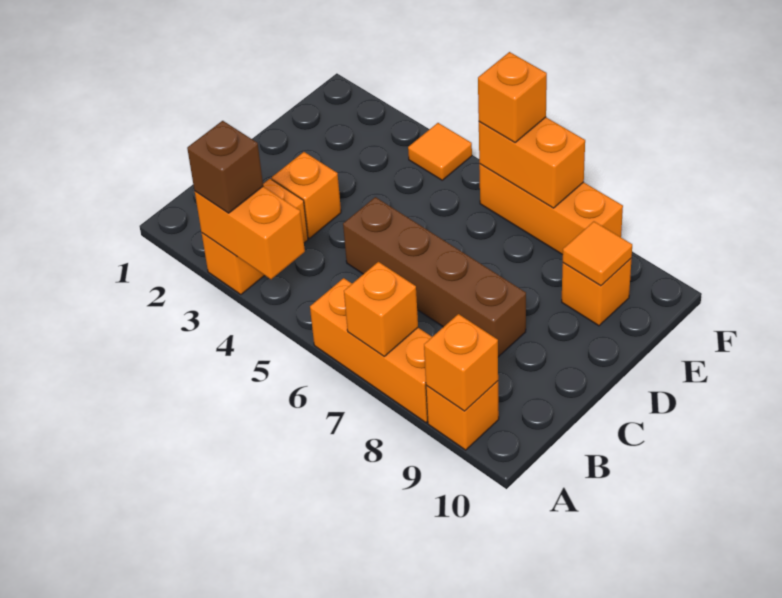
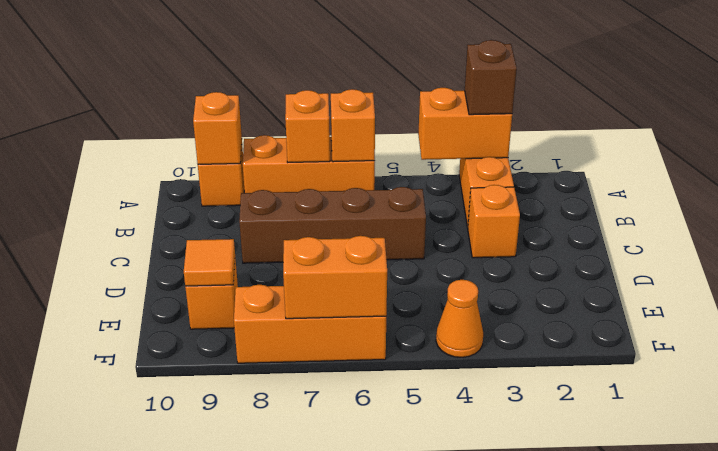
orange 1x1 tile [408,123,472,180] -> orange 1x1 cone [436,280,483,357]
orange 1x1 brick [478,52,547,142] -> orange 1x1 brick moved to [331,89,375,162]

